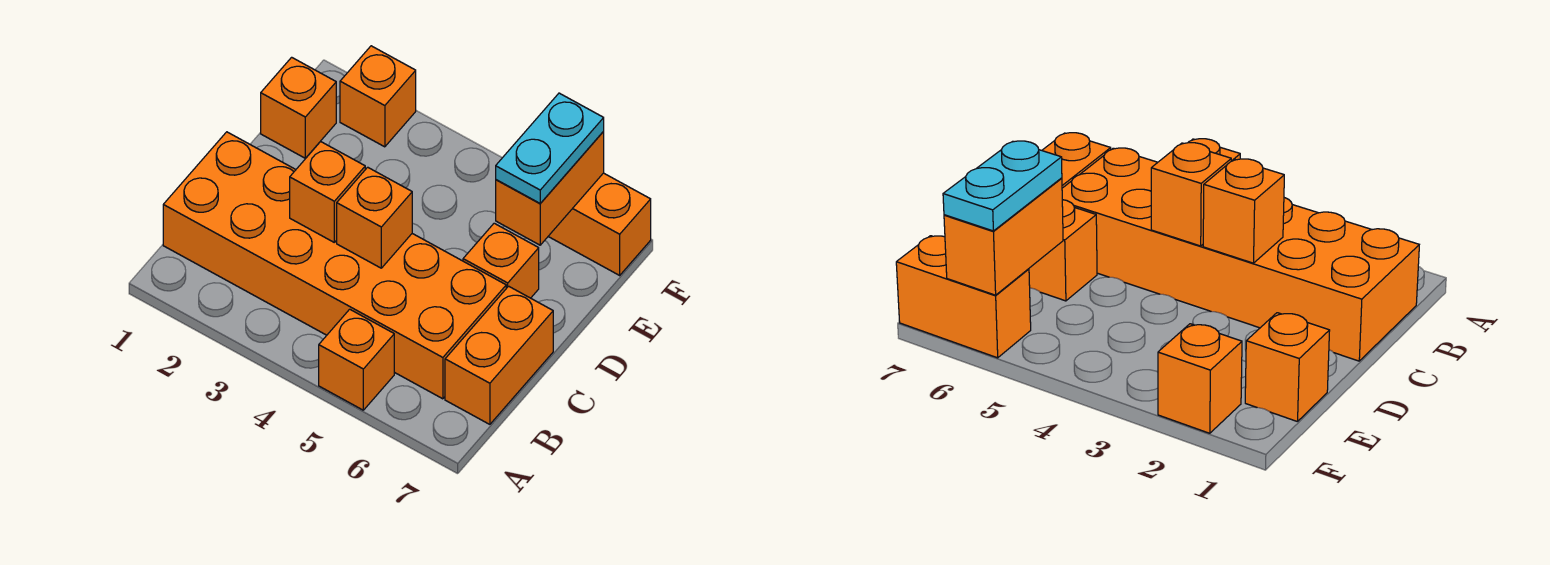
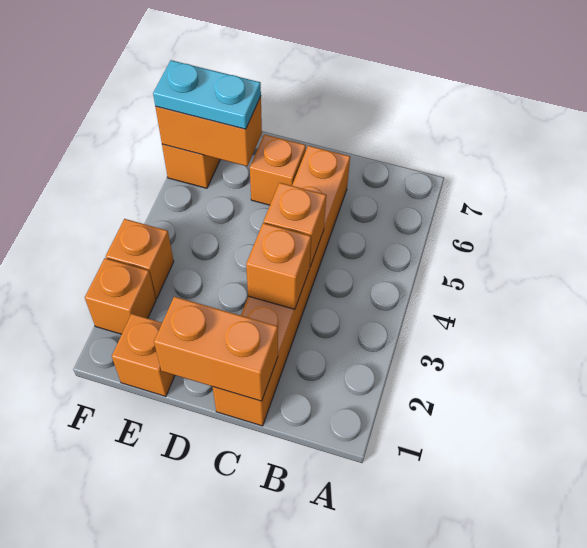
orange 1x1 brick [319,309,394,410] -> orange 1x1 brick moved to [106,219,174,298]
orange 2x6 brick [163,132,506,399] -> orange 1x6 brick [213,146,350,426]
orange 1x2 brick [445,286,553,424] -> orange 1x2 brick moved to [154,297,278,401]

